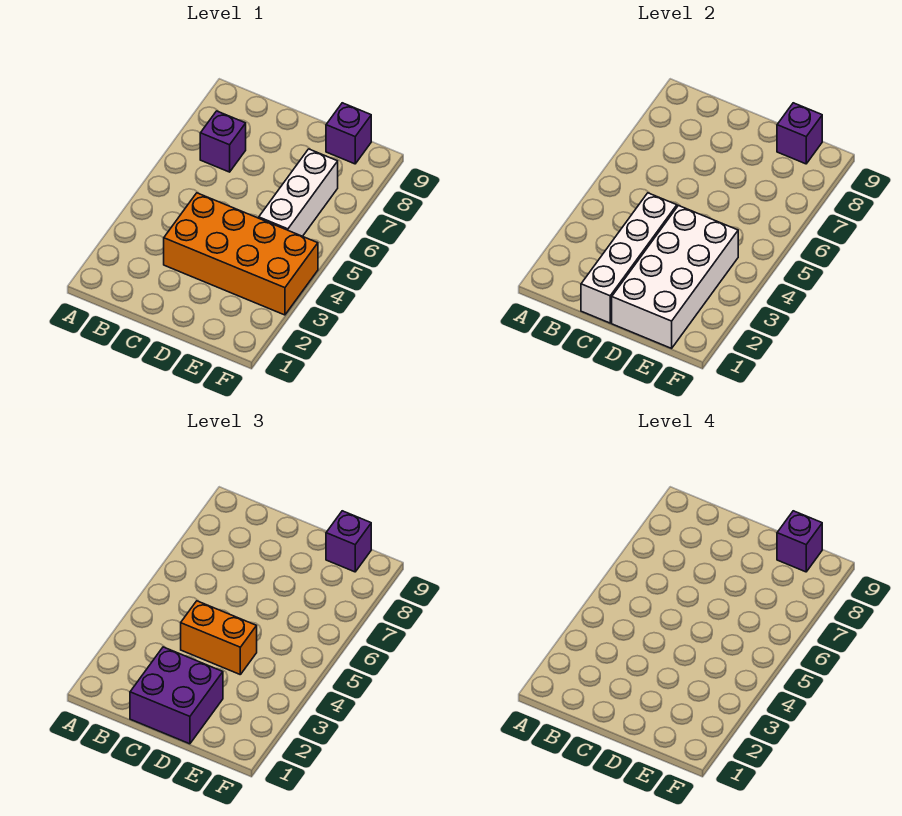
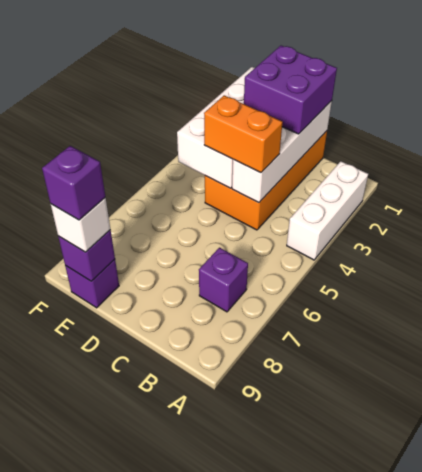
orange 2x4 brick [164,193,318,315] -> orange 2x4 brick turned to [205,131,327,230]
white 1x3 brick [259,149,338,236] -> white 1x3 brick moved to [287,161,368,260]
purple 1x1 brick [326,511,371,572] -> white 1x1 brick [51,198,110,252]

